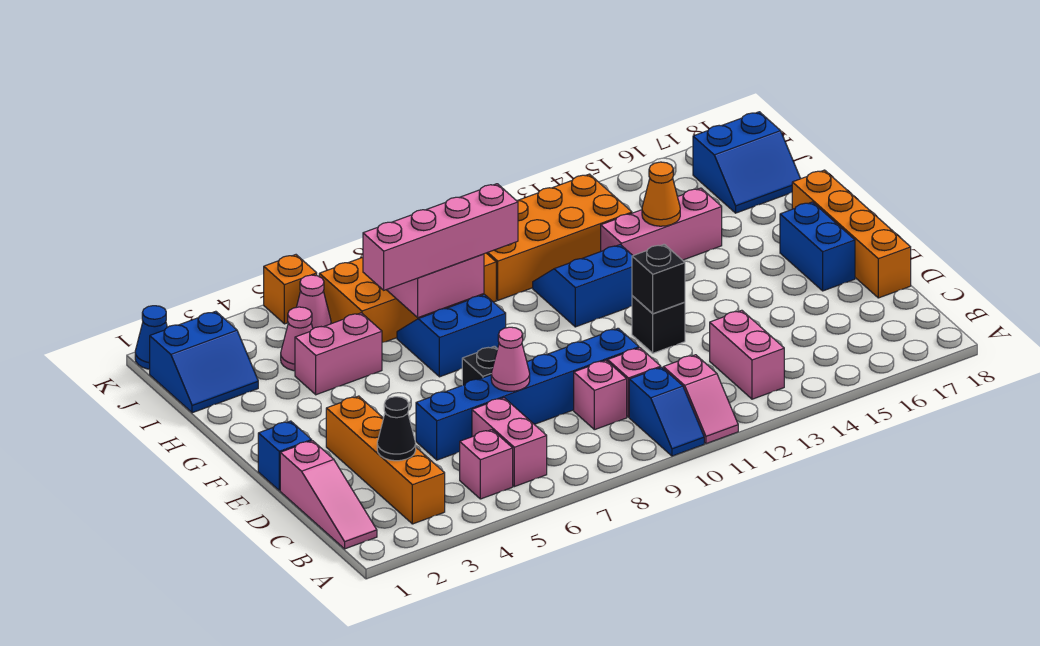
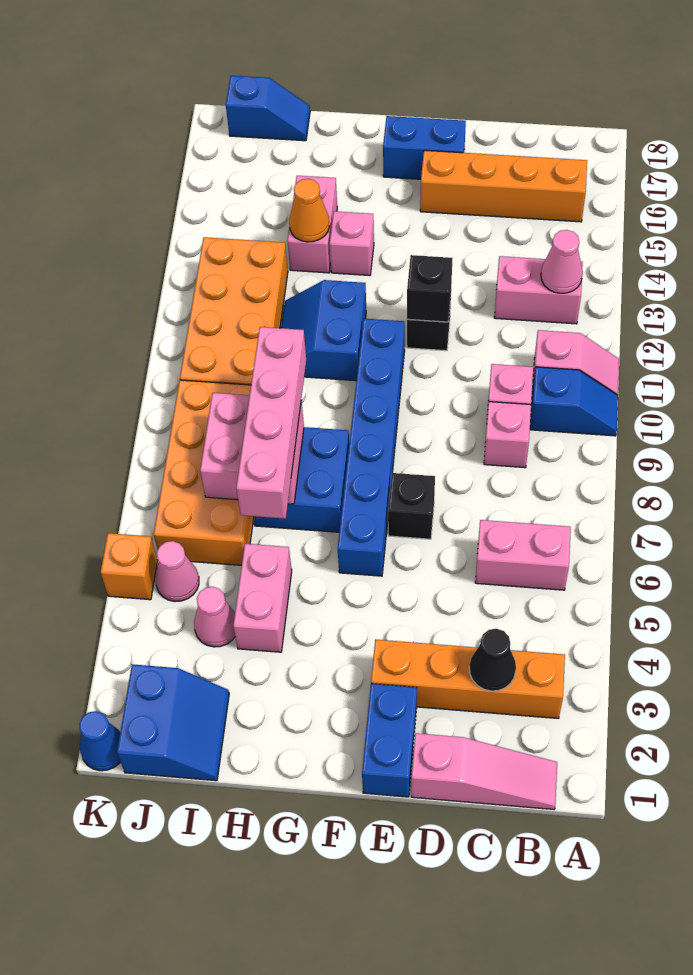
pink 1x1 brick [460,430,513,499] -> pink 1x1 brick moved to [330,211,374,276]
blue 1x6 brick [416,328,639,460] -> blue 1x6 brick moved to [338,319,405,576]
pink 1x1 cone [491,327,530,391] -> pink 1x1 cone moved to [541,230,583,293]
orange 1x4 brick [792,170,911,298] -> orange 1x4 brick moved to [420,150,587,222]
blue 1x1 brick [258,421,312,490] -> blue 1x2 brick [362,684,417,797]
pink 1x3 brick [601,188,722,260] -> pink 1x2 brick [287,176,337,273]
blue 2x2 slope [693,112,801,213] -> blue 1x2 slope [226,76,310,141]

